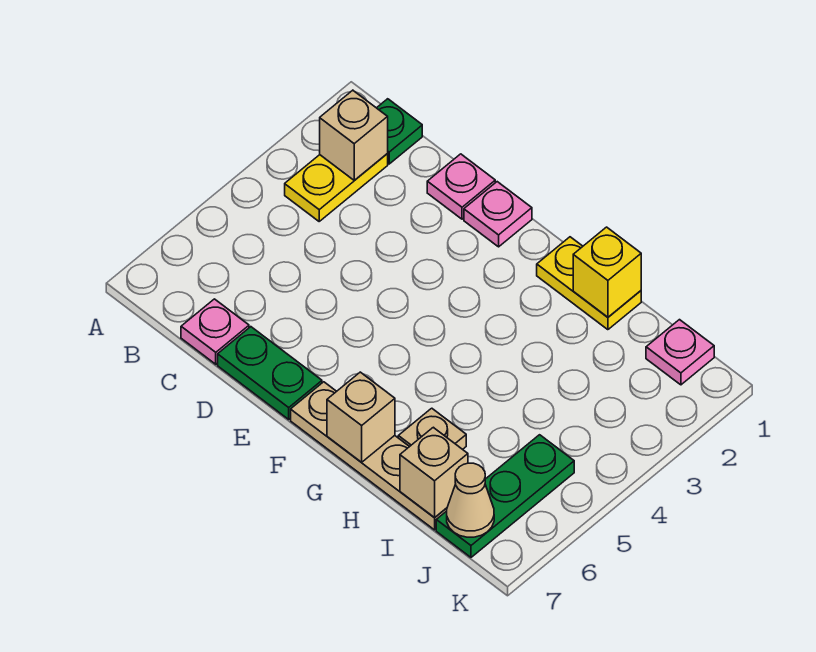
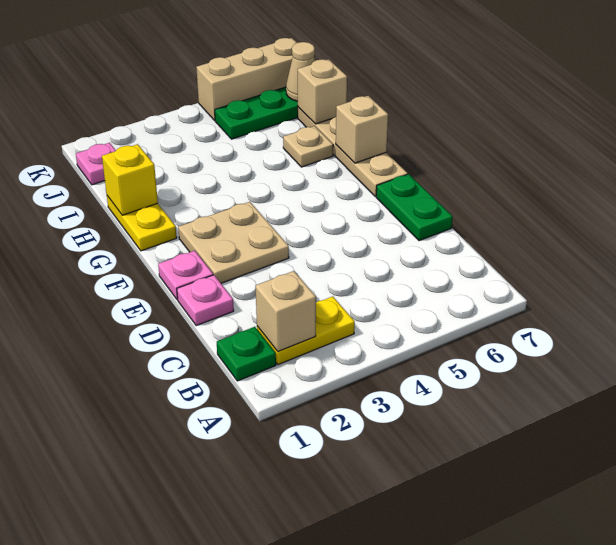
pink 1x1 plate [181,299,249,364] -> none
none -> tan 2x2 plate [178,202,289,283]
none -> tan 1x3 brick [196,38,297,120]

